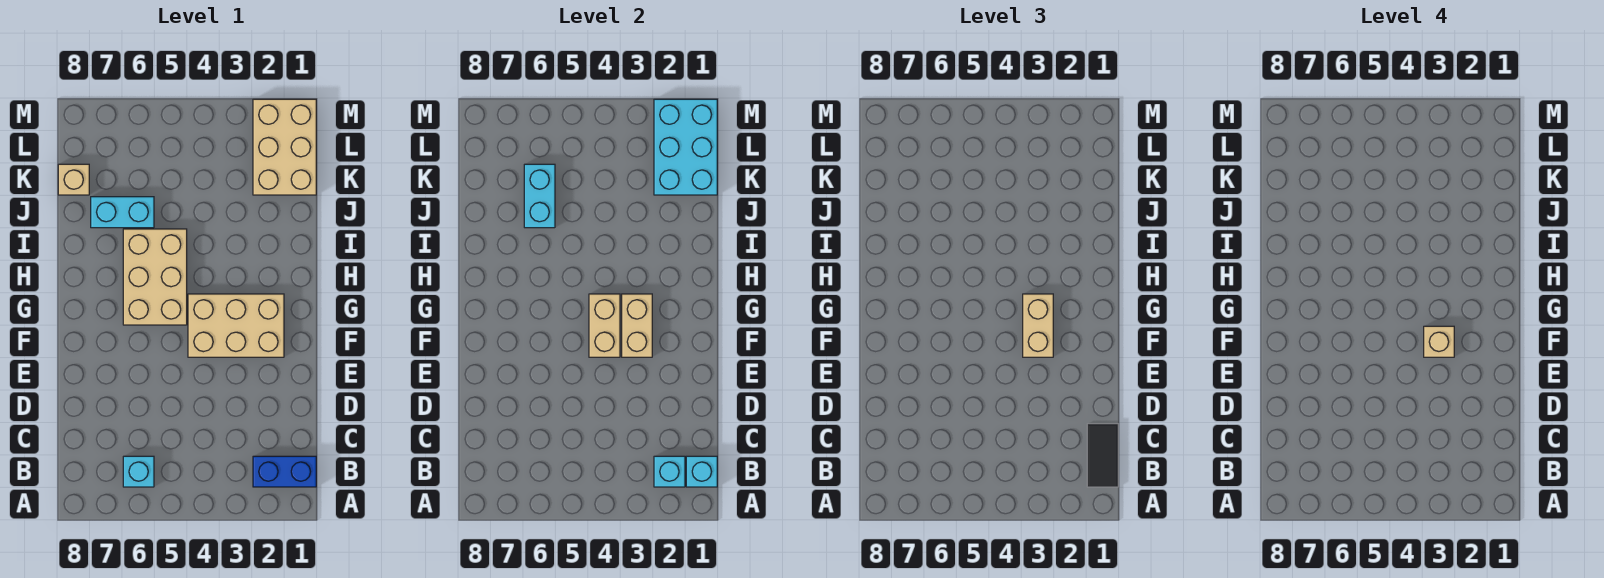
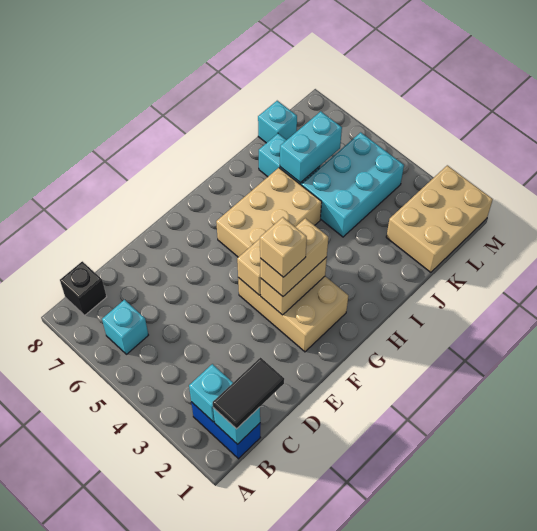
none -> black 1x1 brick [60,261,107,315]
cyan 2x3 brick [654,99,717,195] -> cyan 2x3 brick moved to [302,132,404,237]
tan 1x1 brick [58,164,89,195] -> cyan 1x1 brick [258,101,297,143]

